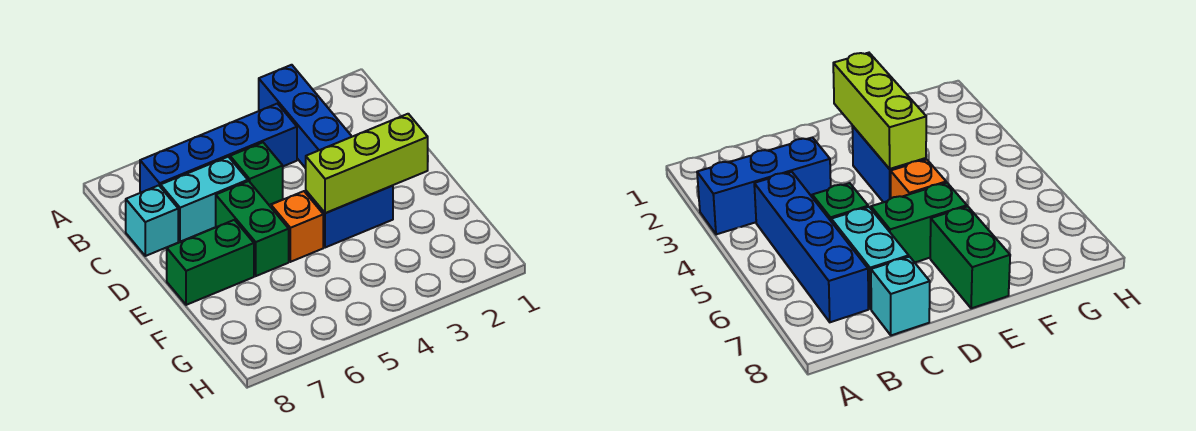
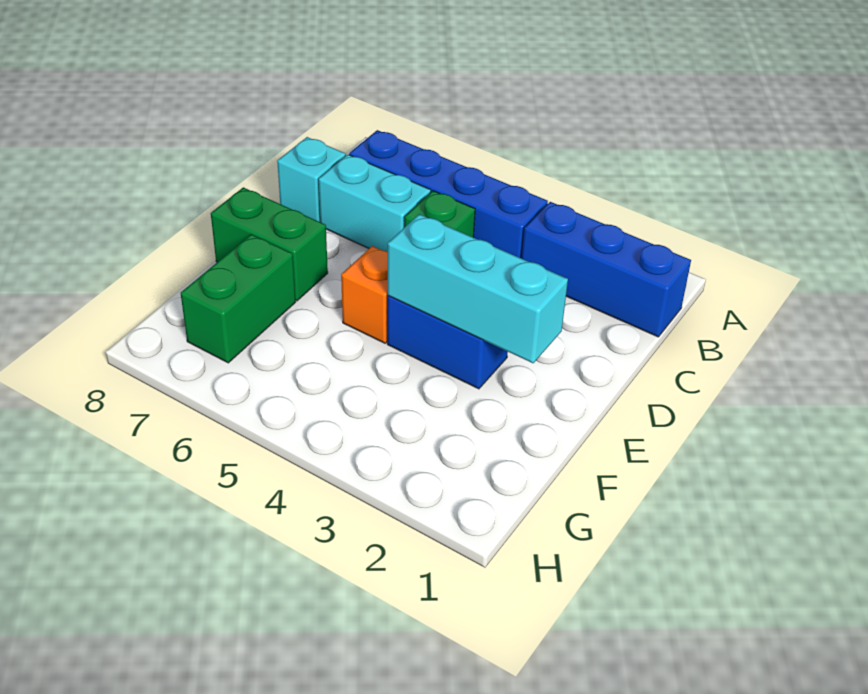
blue 1x3 brick [259,65,352,168] -> blue 1x3 brick turned to [522,202,691,337]
green 1x2 brick [216,181,289,276] -> green 1x2 brick moved to [181,234,296,363]
lime 1x3 brick [306,114,428,213] -> cyan 1x3 brick [388,214,568,363]

